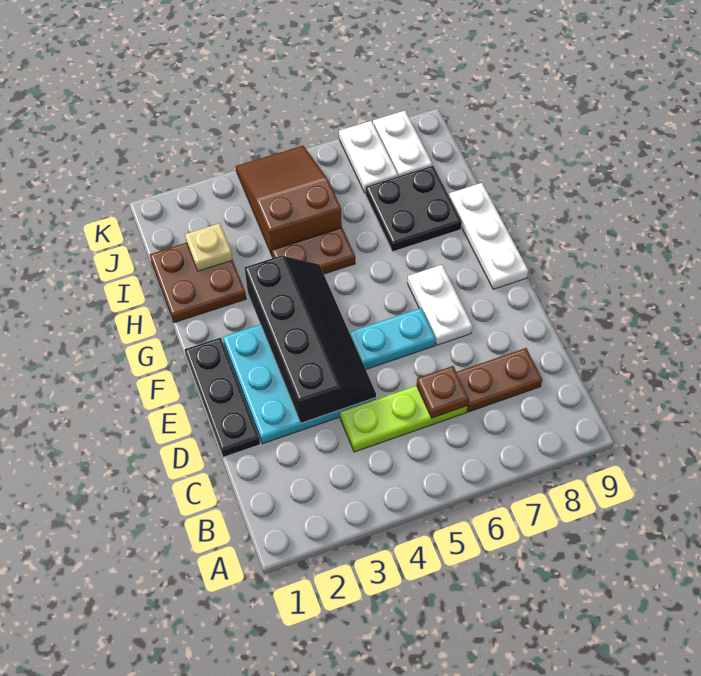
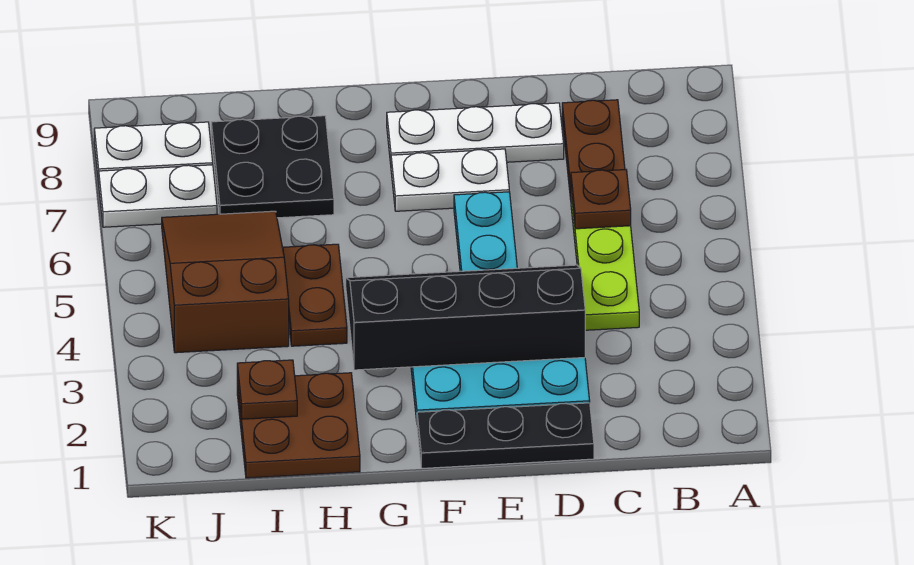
white 1x3 plate [449,183,528,289] -> white 1x3 plate moved to [387,103,564,164]
tan 1x1 plate [185,223,233,271] -> brown 1x1 plate [237,360,297,419]
brown 2x3 slope [236,146,342,255] -> brown 2x3 slope turned to [162,211,289,353]

